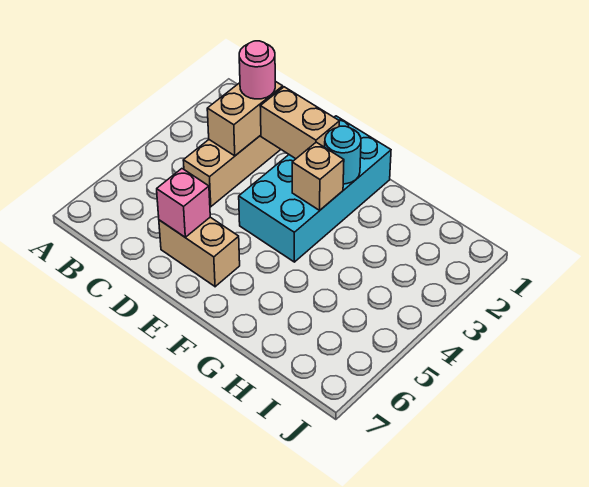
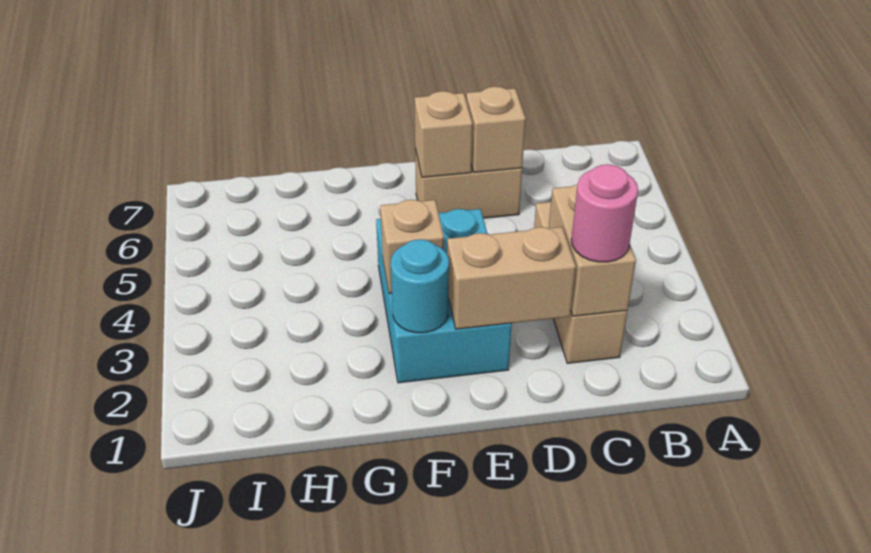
pink 1x1 brick [157,169,210,237] -> tan 1x1 brick [466,87,526,173]
cyan 2x4 brick [239,116,391,262] -> cyan 2x3 brick [376,209,512,383]
none -> tan 1x1 brick [414,91,473,178]

